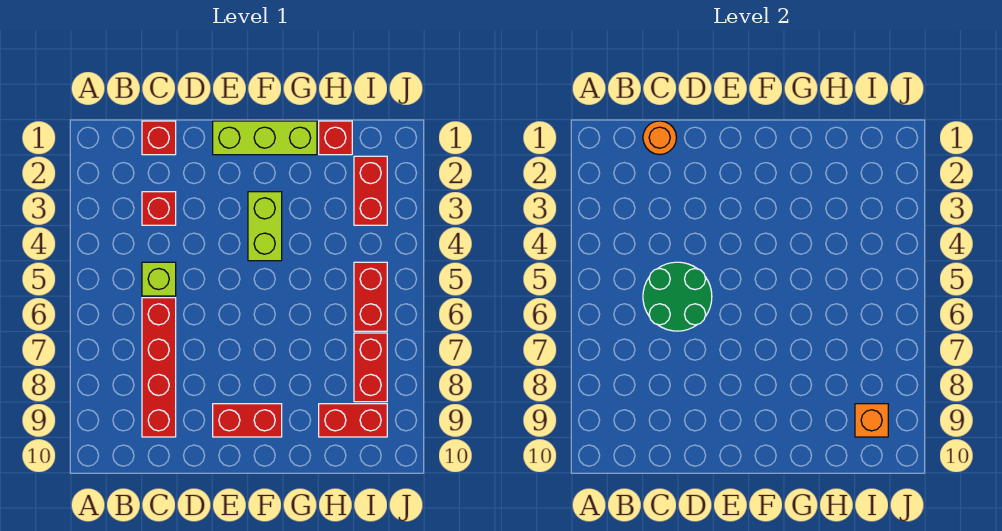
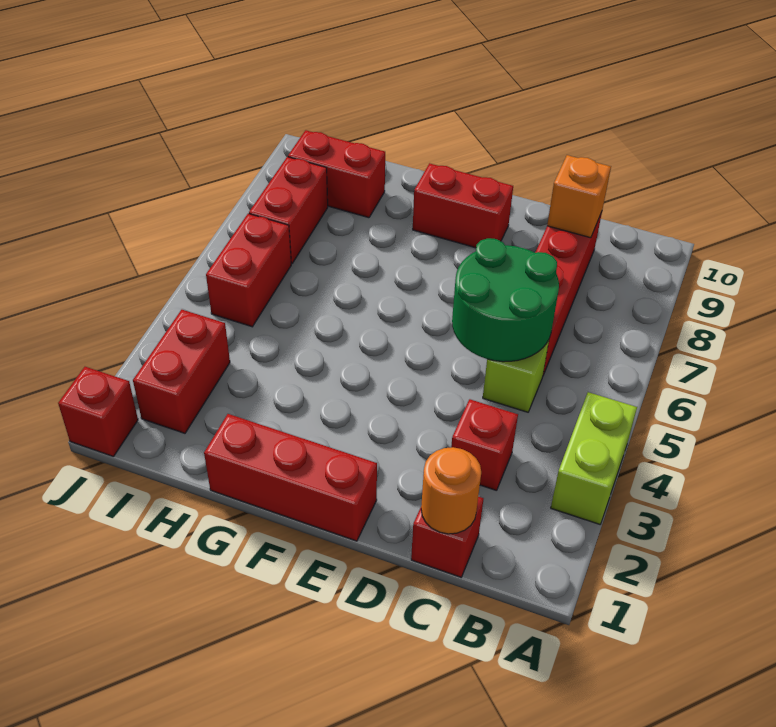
lime 1x3 brick [213,121,317,155] -> red 1x3 brick [204,414,377,541]
lime 1x2 brick [248,192,282,261] -> lime 1x2 brick moved to [551,392,637,524]
red 1x1 brick [319,121,352,155] -> red 1x1 brick moved to [58,367,138,456]
orange 1x1 brick [855,404,888,437] -> orange 1x1 brick moved to [547,155,611,238]

